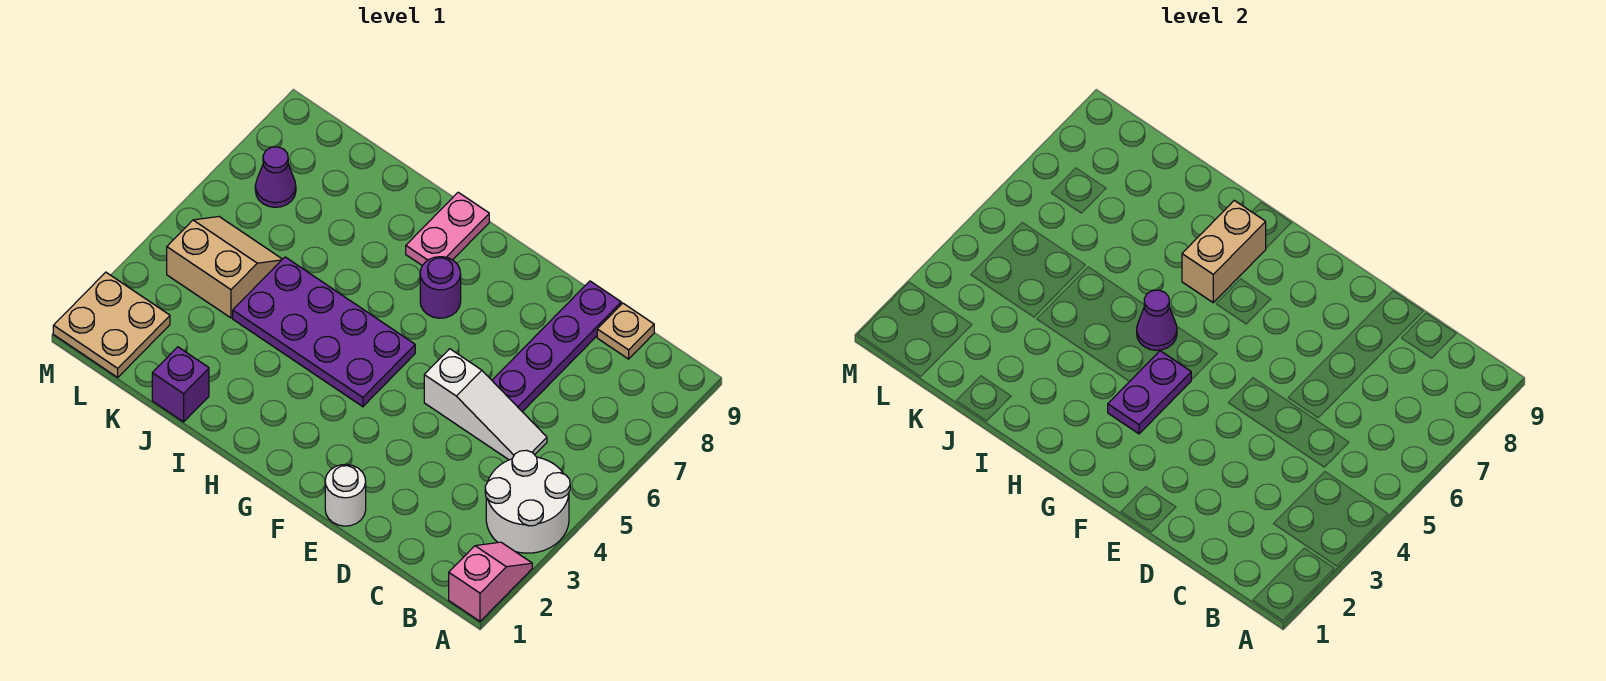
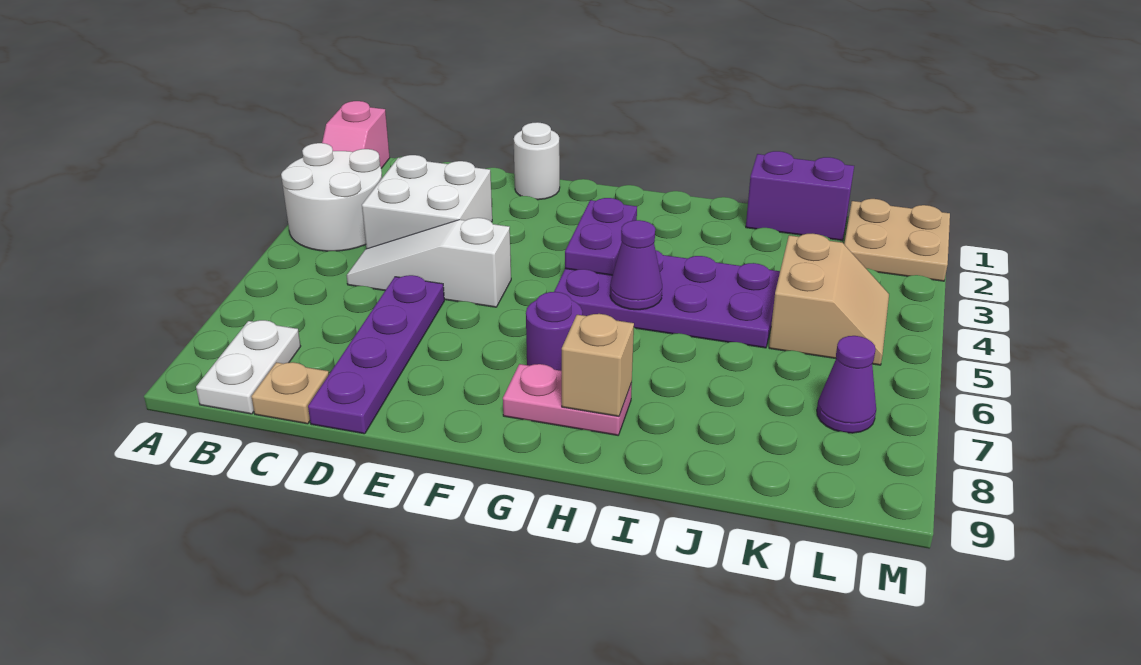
none -> white 1x2 plate [196,320,301,414]
none -> white 2x2 brick [362,155,492,249]
tan 1x2 brick [1182,200,1266,302] -> tan 1x1 brick [562,314,634,416]
pink 1x2 plate [406,192,489,266] -> pink 1x2 plate turned to [503,364,632,435]
purple 1x1 brick [152,347,209,422] -> purple 1x2 brick [746,151,854,241]
tan 2x2 slope [167,217,282,318] -> tan 2x2 slope turned to [769,234,889,365]

